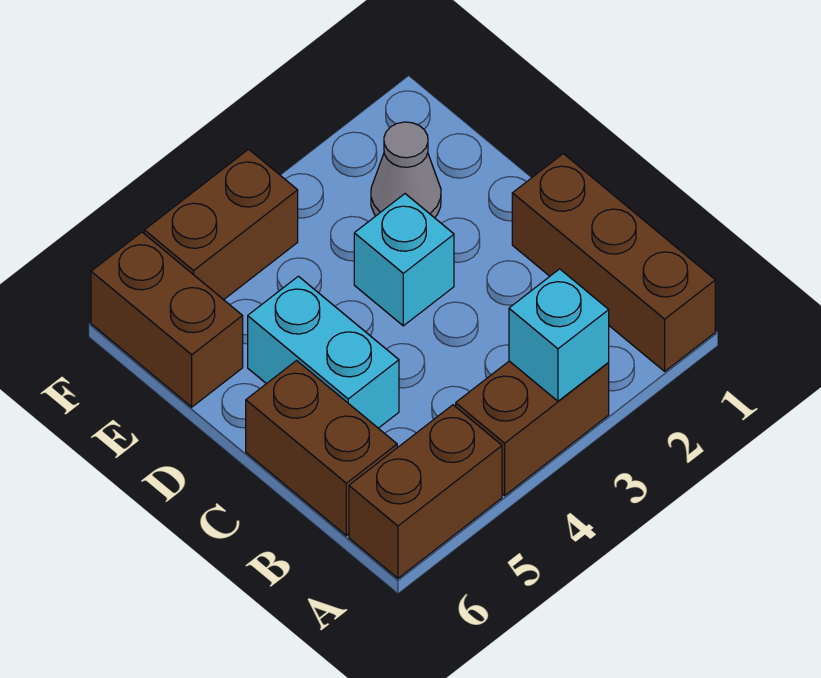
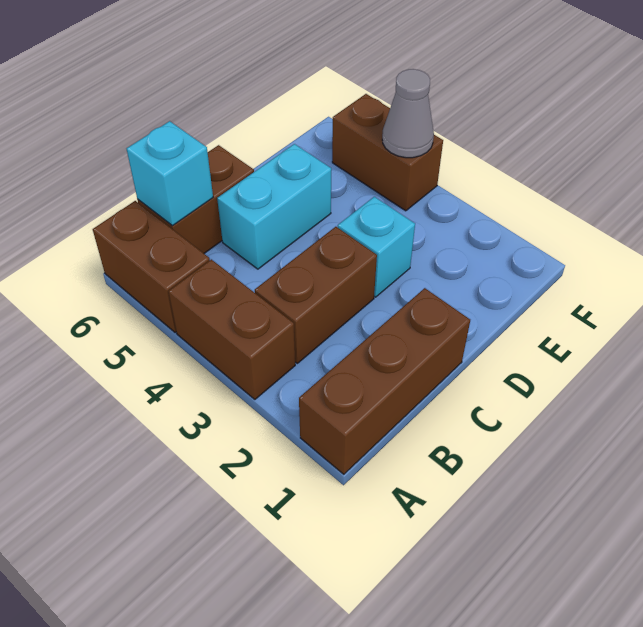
cyan 1x1 brick [509,269,609,401] -> cyan 1x1 brick moved to [127,121,213,226]
grey 1x1 cone [371,122,441,218] -> grey 1x1 cone moved to [382,69,434,158]
brown 1x2 brick [91,232,243,407] -> brown 1x2 brick moved to [255,227,377,363]

